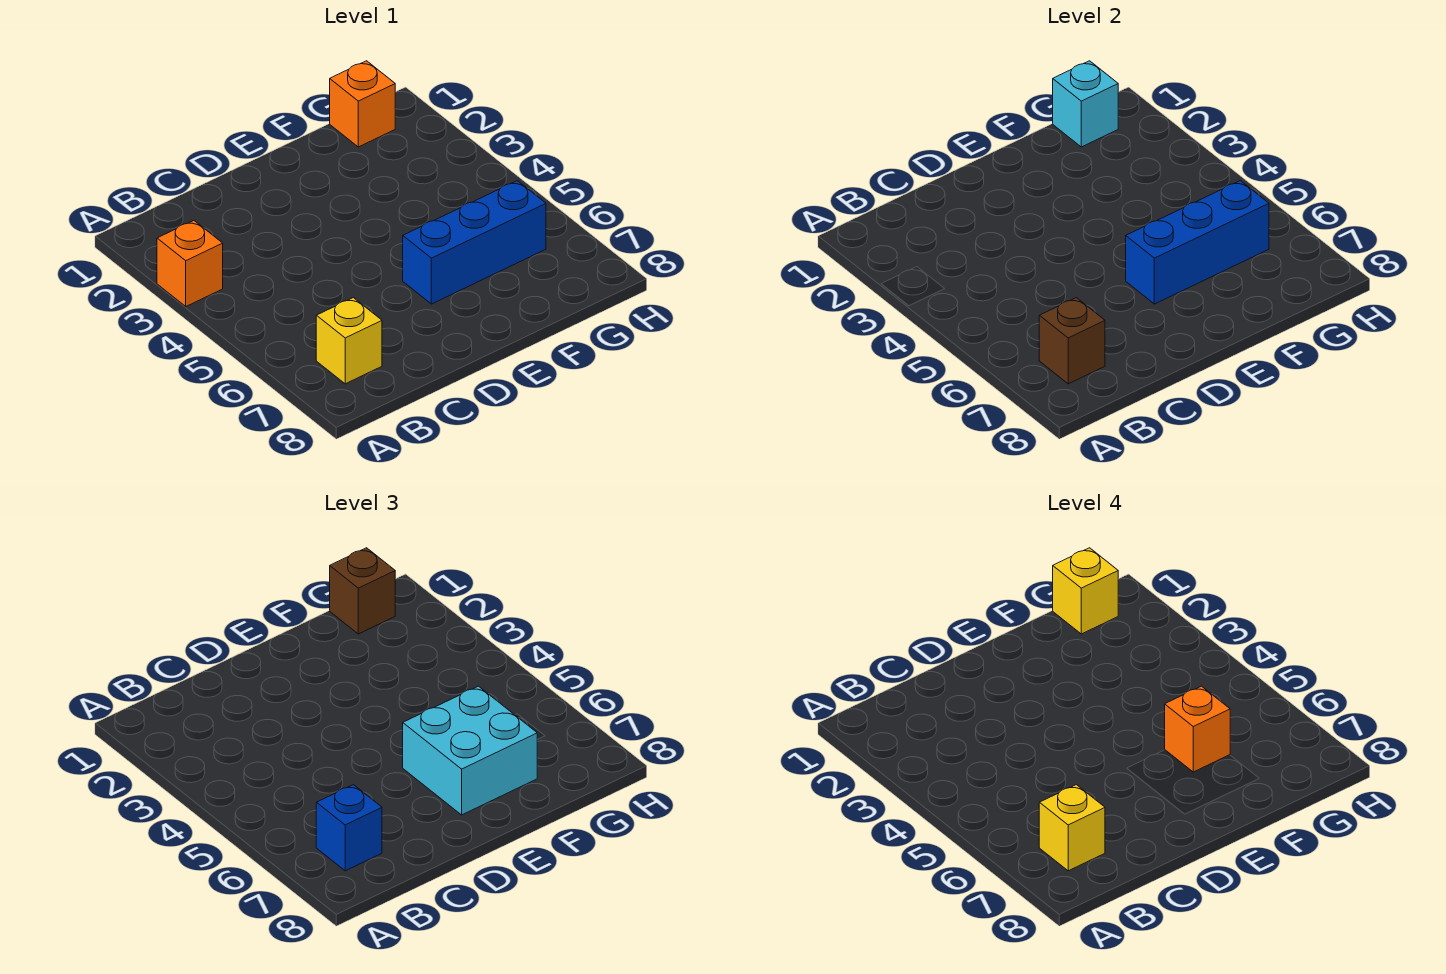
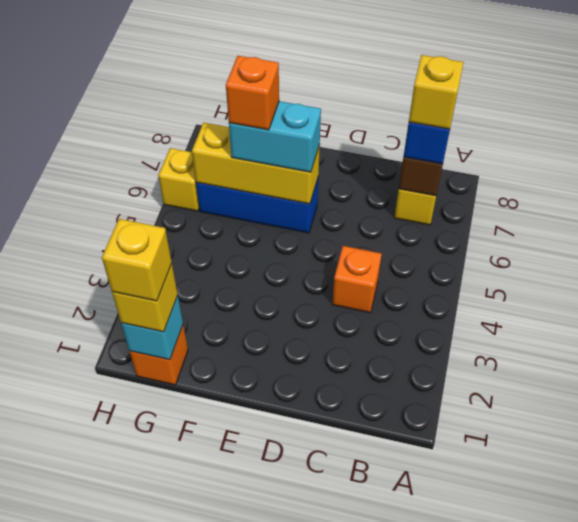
orange 1x1 brick [157,221,223,306] -> orange 1x1 brick moved to [332,246,382,313]
blue 1x3 brick [1126,181,1269,304] -> yellow 1x3 brick [192,123,320,204]
cyan 2x2 brick [403,686,538,815] -> cyan 1x2 brick [229,101,321,172]
brown 1x1 brick [330,548,395,634] -> yellow 1x1 brick [112,264,178,332]
none -> yellow 1x1 brick [158,148,199,211]

